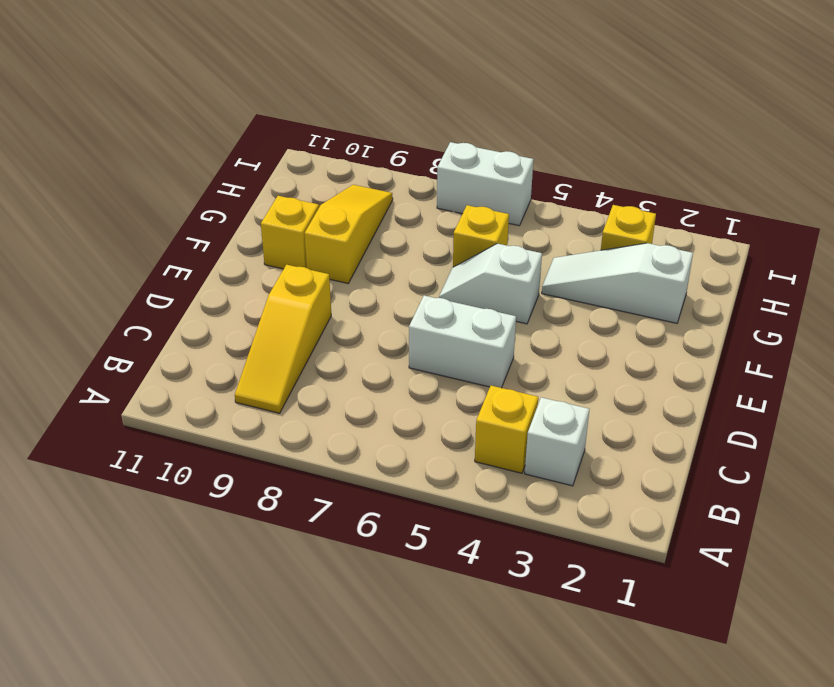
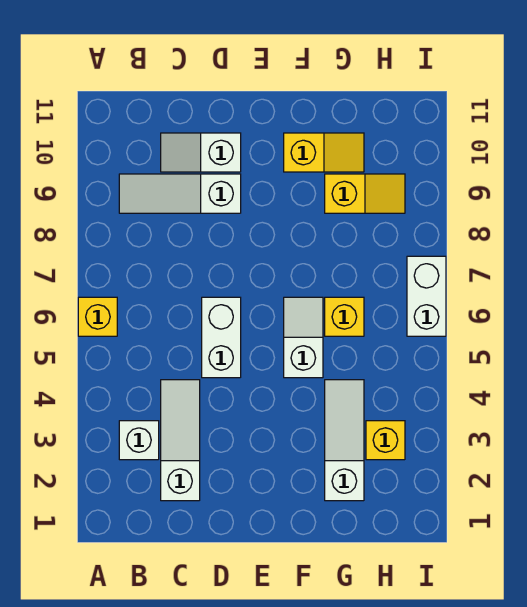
yellow 1x1 brick [475,386,538,473] -> yellow 1x1 brick moved to [78,297,117,336]
yellow 1x3 slope [235,265,331,413] -> white 1x3 slope [119,174,241,213]
none -> white 1x3 slope [161,380,200,501]
none -> white 1x2 slope [161,133,241,172]
yellow 1x3 slope [305,185,393,283] -> yellow 1x2 slope [325,174,405,213]

